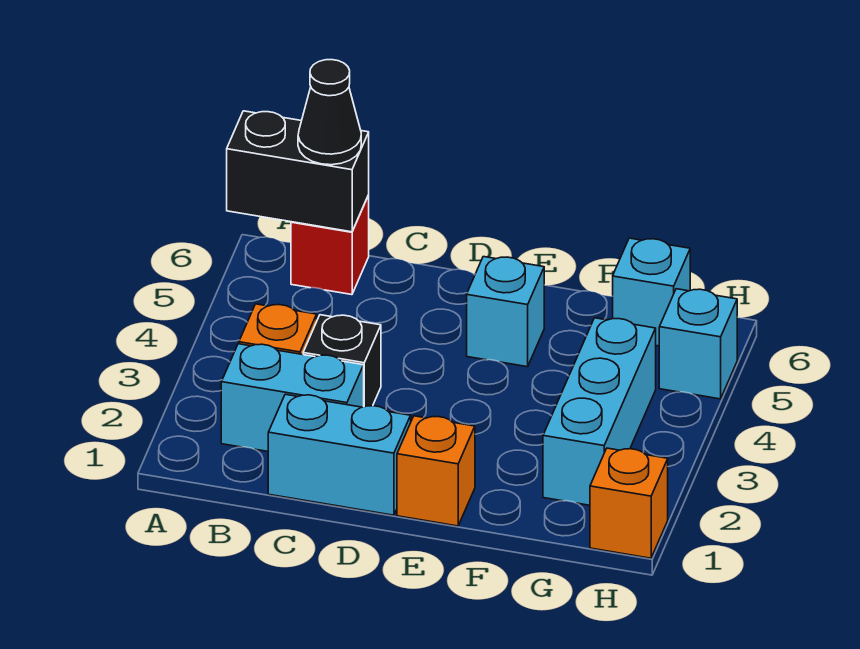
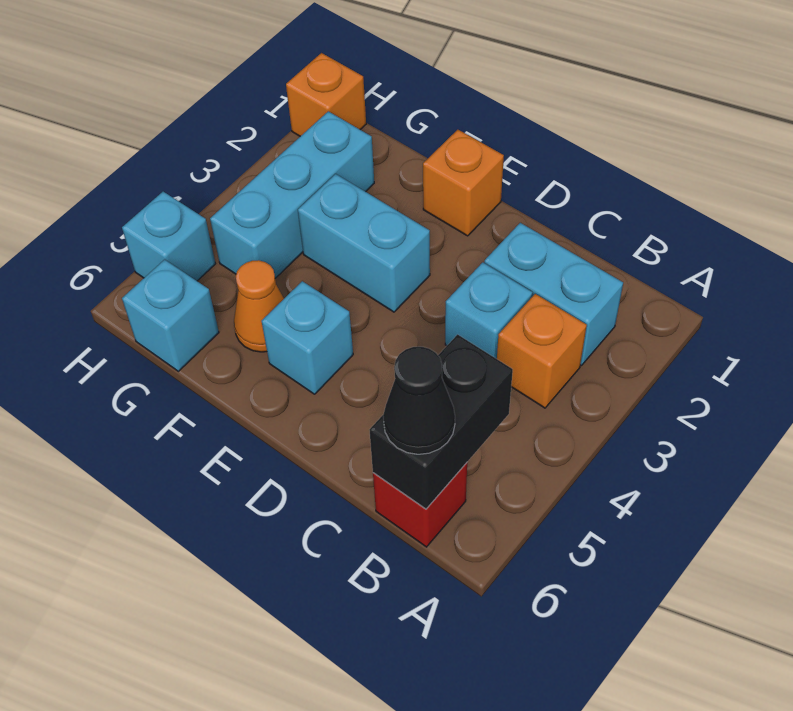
black 1x2 brick [227,111,369,232] -> black 1x2 brick turned to [370,334,513,509]
cyan 1x2 brick [268,394,411,515] -> cyan 1x2 brick moved to [298,174,430,312]
black 1x1 brick [303,315,381,407] -> cyan 1x1 brick [445,262,533,359]
none -> orange 1x1 cone [234,260,284,352]

